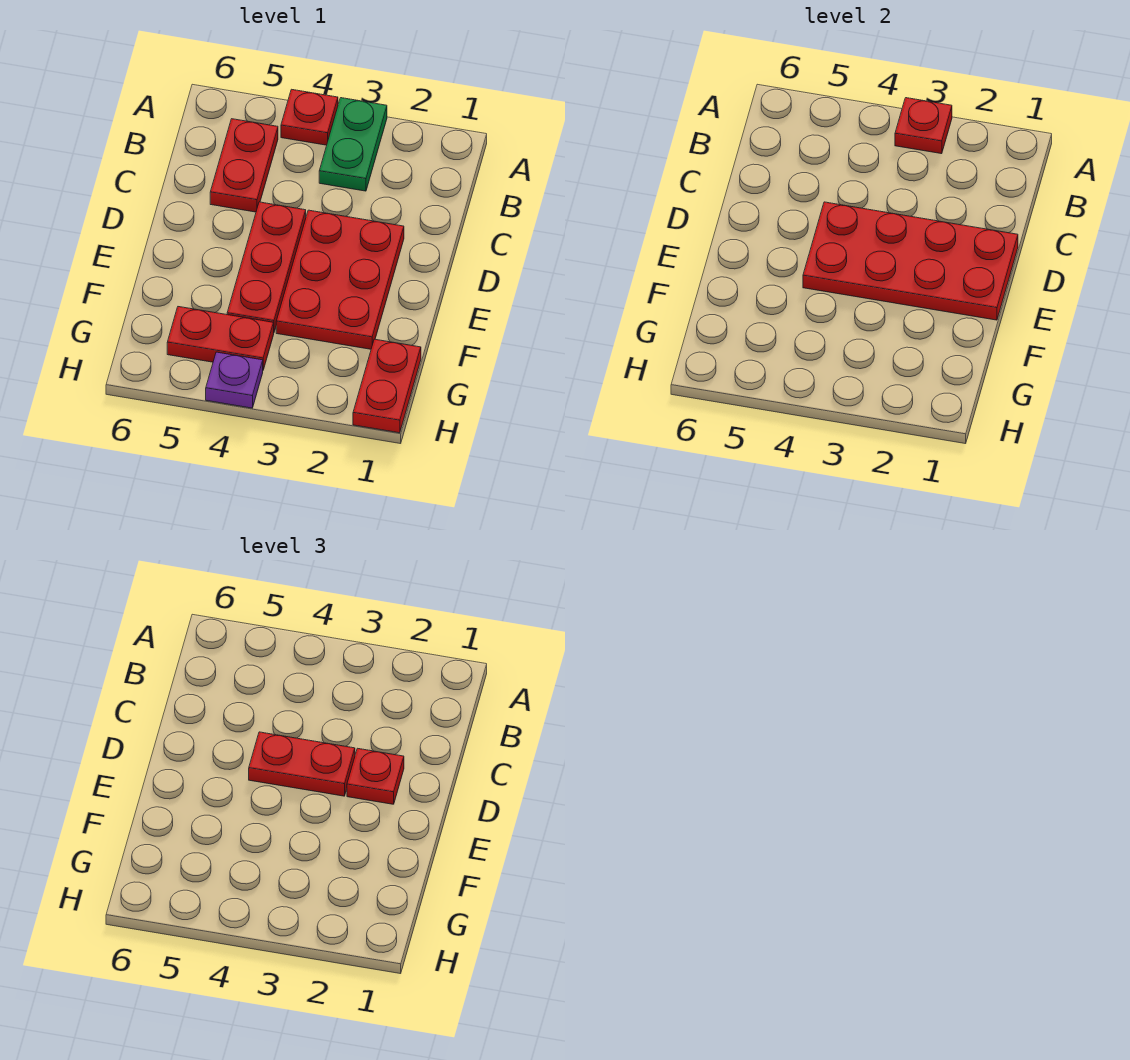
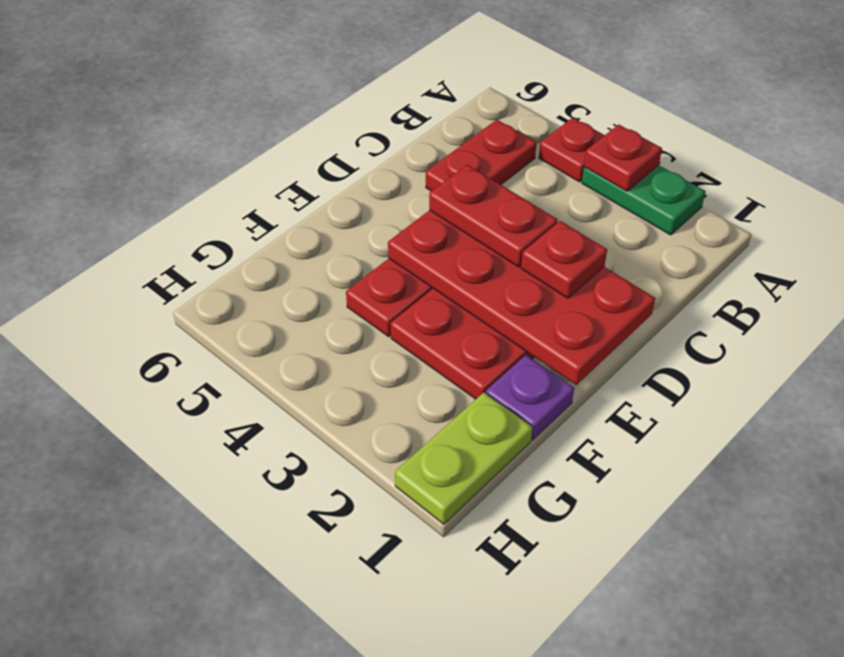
green 1x2 plate [319,98,387,191] -> green 1x2 plate turned to [582,165,706,235]
red 1x2 plate [353,339,421,433] -> lime 1x2 plate [395,393,533,524]
red 1x2 plate [167,307,274,370] -> none
purple 1x1 plate [206,352,263,408] -> purple 1x1 plate moved to [486,355,574,440]

